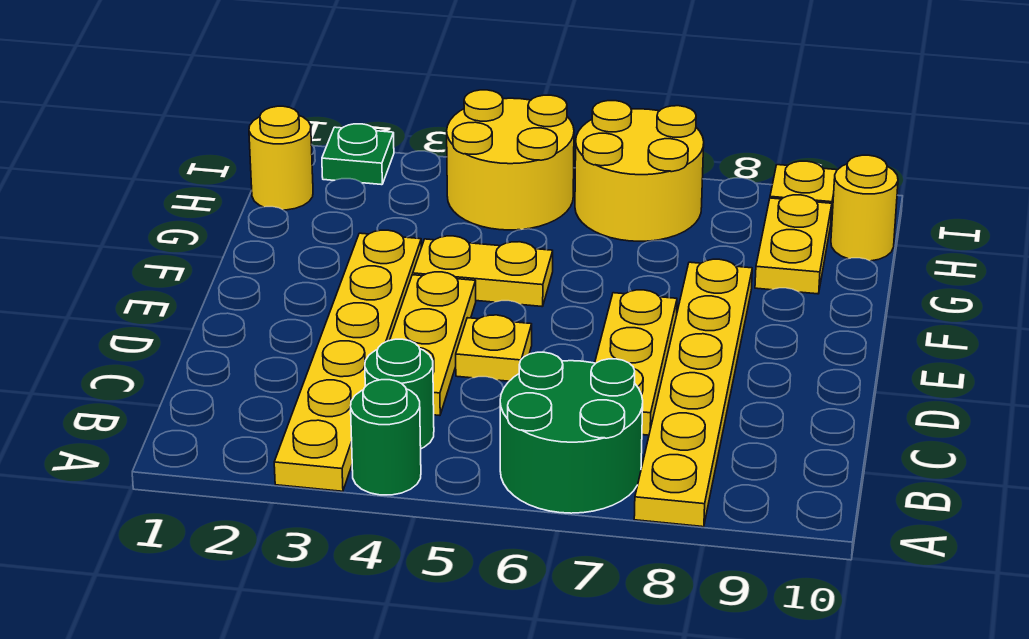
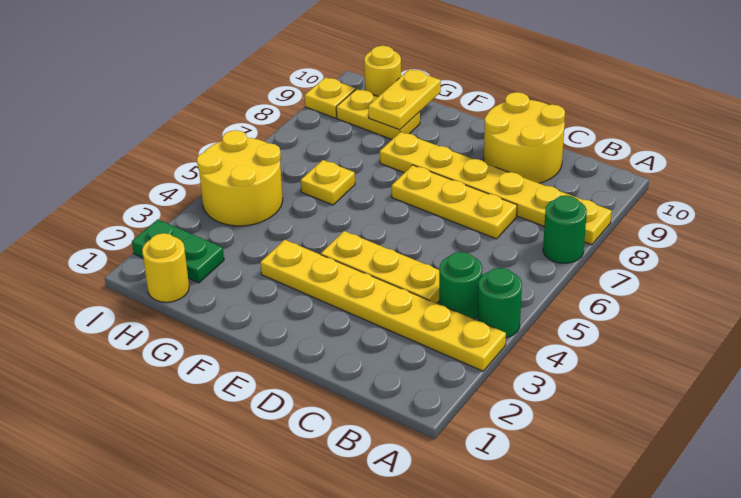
green 2x2 round brick [500,352,643,513] -> green 1x1 round brick [543,195,587,263]
yellow 1x1 plate [456,315,532,381] -> yellow 1x1 plate moved to [301,160,355,205]
yellow 1x2 plate [413,236,553,307] -> yellow 1x2 plate moved to [368,69,441,130]
yellow 2x2 round brick [575,101,704,241] -> yellow 2x2 round brick moved to [484,92,565,183]
green 1x1 plate [322,124,394,185] -> green 1x2 plate [132,219,224,283]

